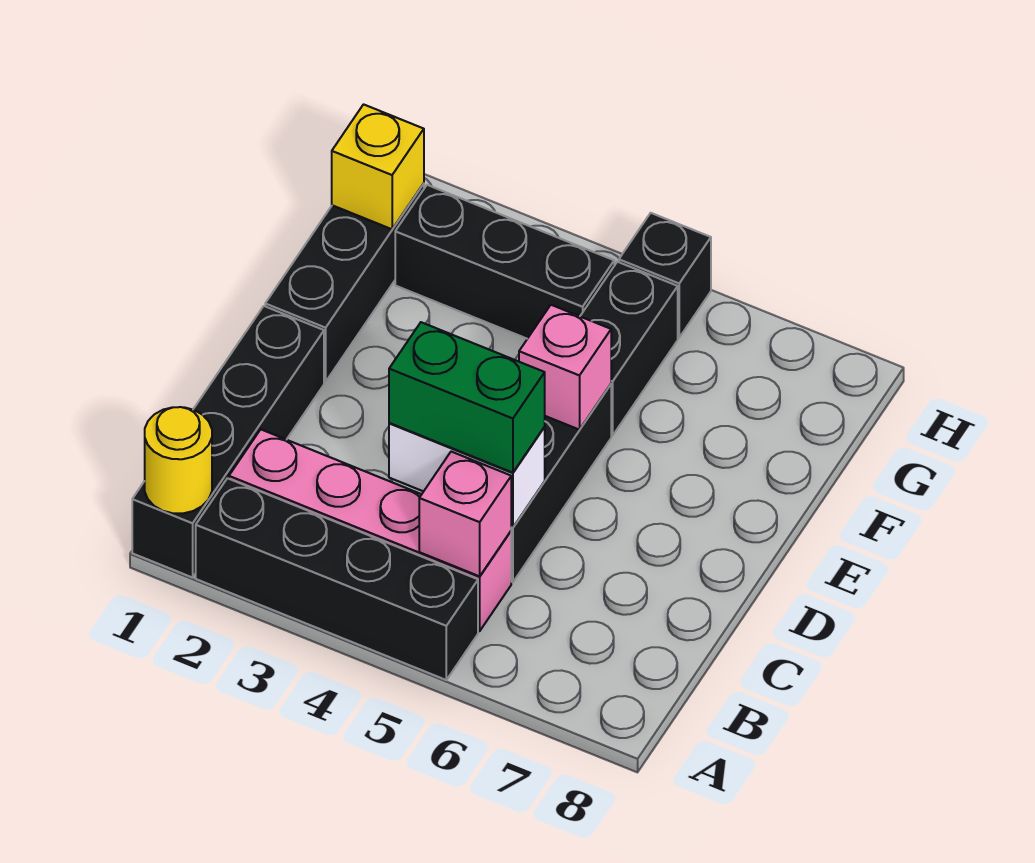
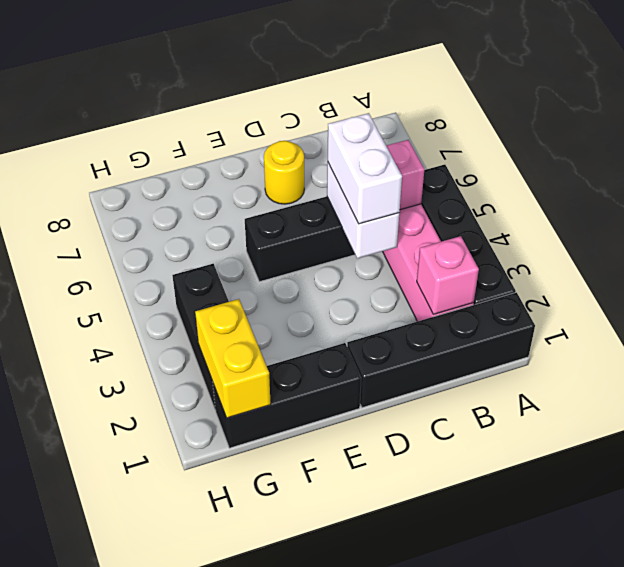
yellow 1x1 round brick [145,407,212,513] -> yellow 1x1 round brick moved to [264,141,304,204]
green 1x2 brick [389,322,545,473] -> white 1x2 brick [328,113,402,224]
pink 1x1 brick [519,305,611,430] -> pink 1x1 brick moved to [417,236,479,315]
black 1x2 brick [580,262,678,435] -> none
yellow 1x1 brick [332,104,424,229] -> yellow 1x2 brick [195,299,271,418]
black 1x1 brick [619,213,711,338] -> none

